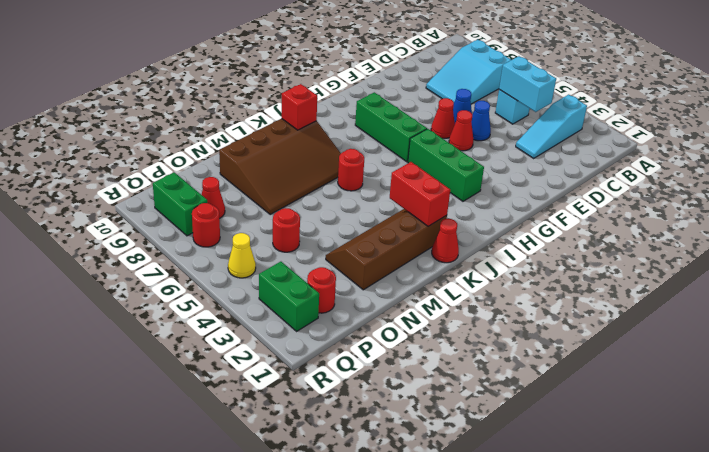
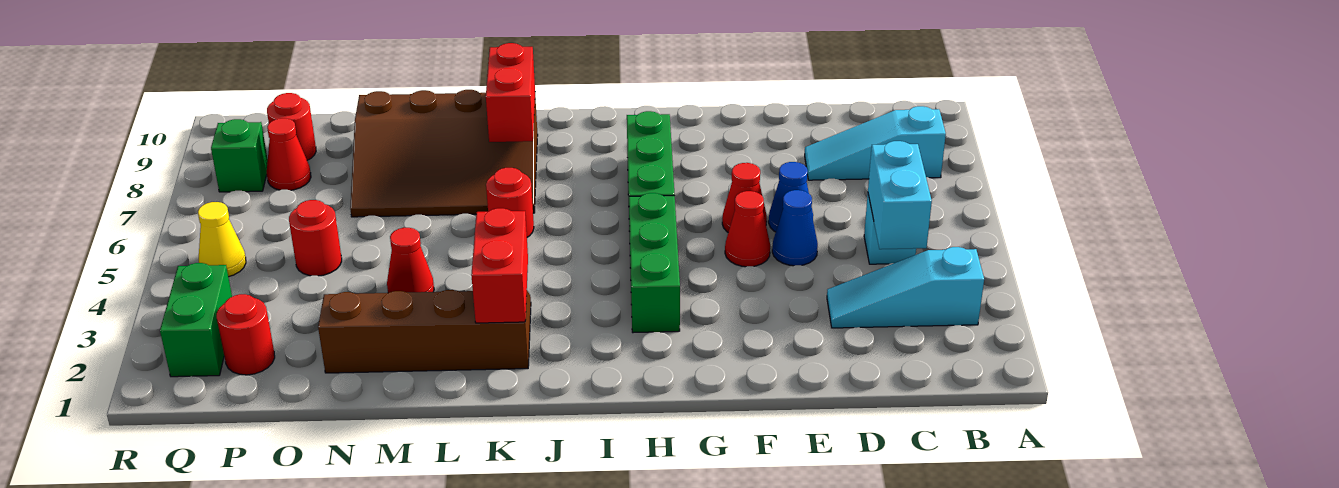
cyan 2x3 slope [426,40,511,104] -> cyan 1x3 slope [805,106,946,180]
red 1x1 cone [432,219,459,263] -> red 1x1 cone moved to [387,228,434,293]
red 1x1 brick [282,84,317,130] -> red 1x2 brick [486,43,535,142]
red 1x1 round brick [192,203,220,247] -> red 1x1 round brick moved to [267,93,316,160]
green 1x2 brick [153,172,207,236] -> green 1x1 brick [211,119,268,192]

